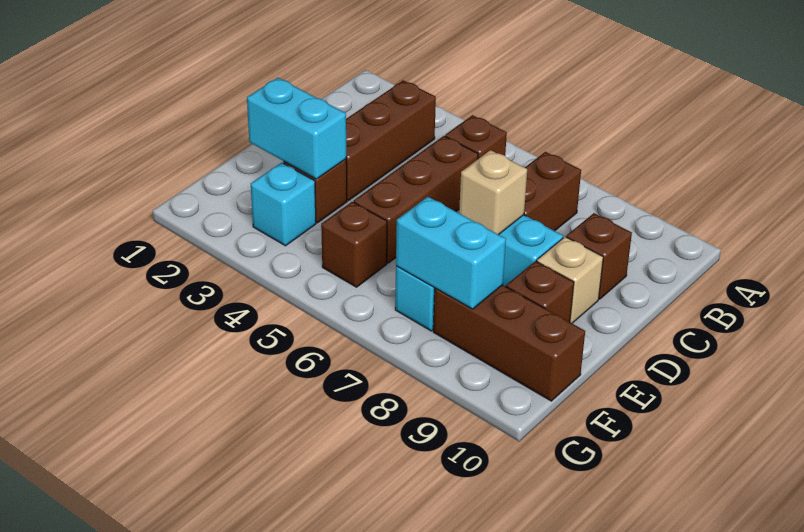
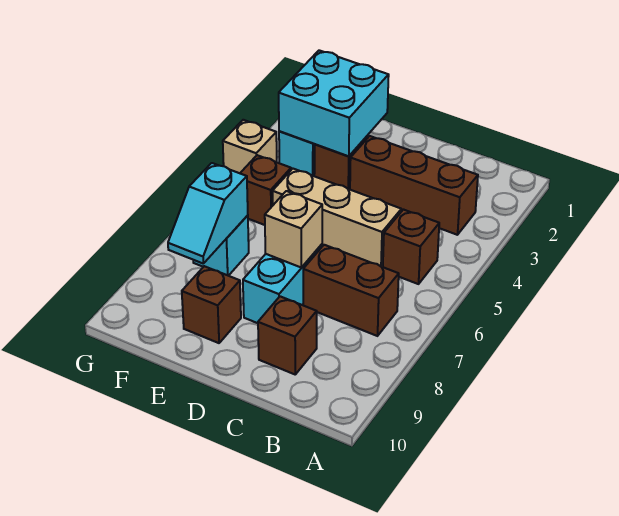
brown 1x3 brick [354,136,478,263] -> tan 1x3 brick [273,169,401,267]
tan 1x1 brick [537,237,603,323] -> tan 1x1 brick moved to [223,120,277,173]
cyan 1x2 brick [247,78,346,179] -> cyan 2x2 brick [279,50,389,156]
cyan 1x2 brick [396,197,506,309] -> cyan 1x2 slope [168,163,248,263]
brown 1x3 brick [433,285,585,401] -> none

